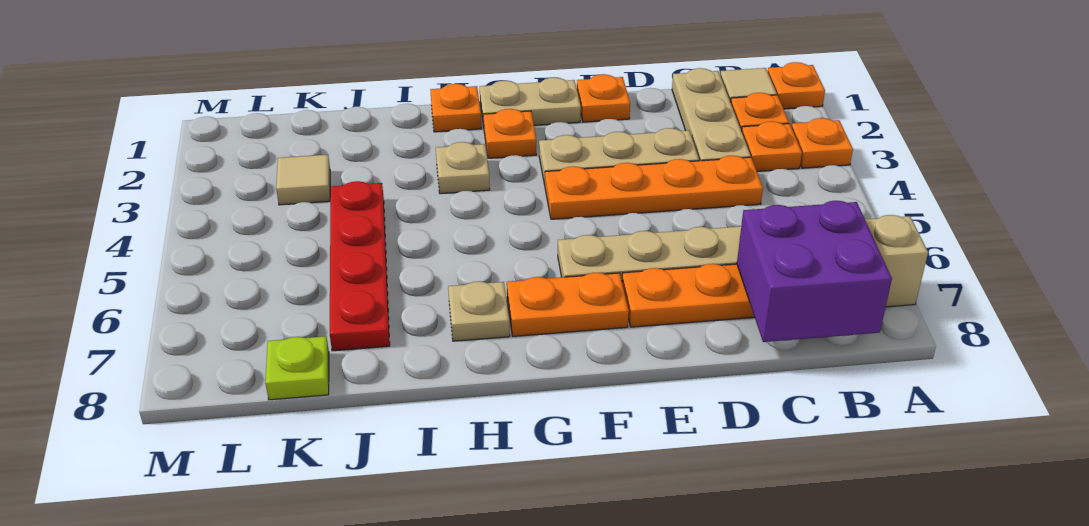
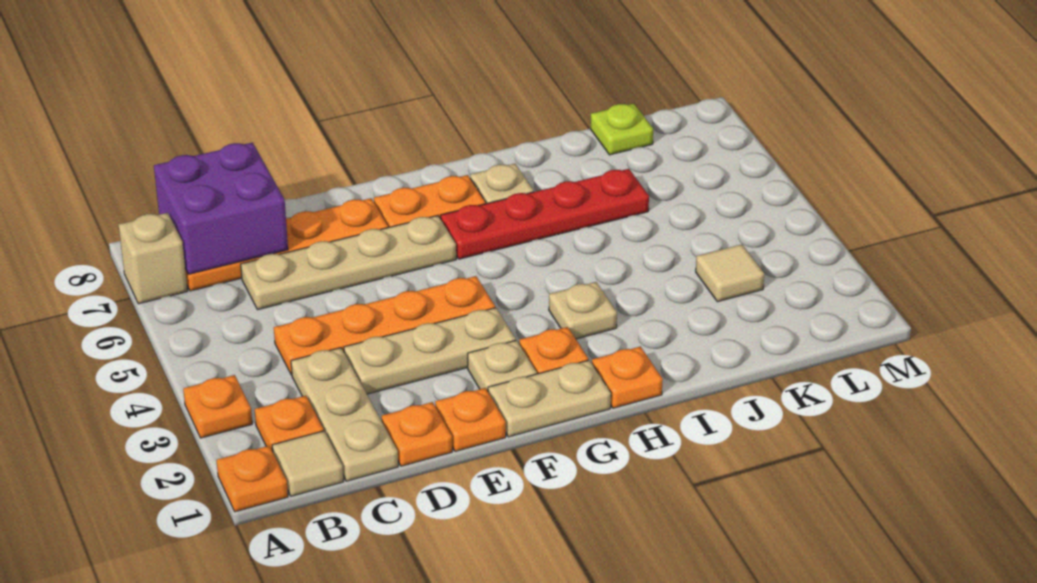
orange 1x1 plate [742,121,802,171] -> orange 1x1 plate moved to [382,402,452,466]
none -> tan 1x1 plate [468,340,537,391]
red 1x4 plate [330,181,390,351] -> red 1x4 plate turned to [441,169,649,259]

